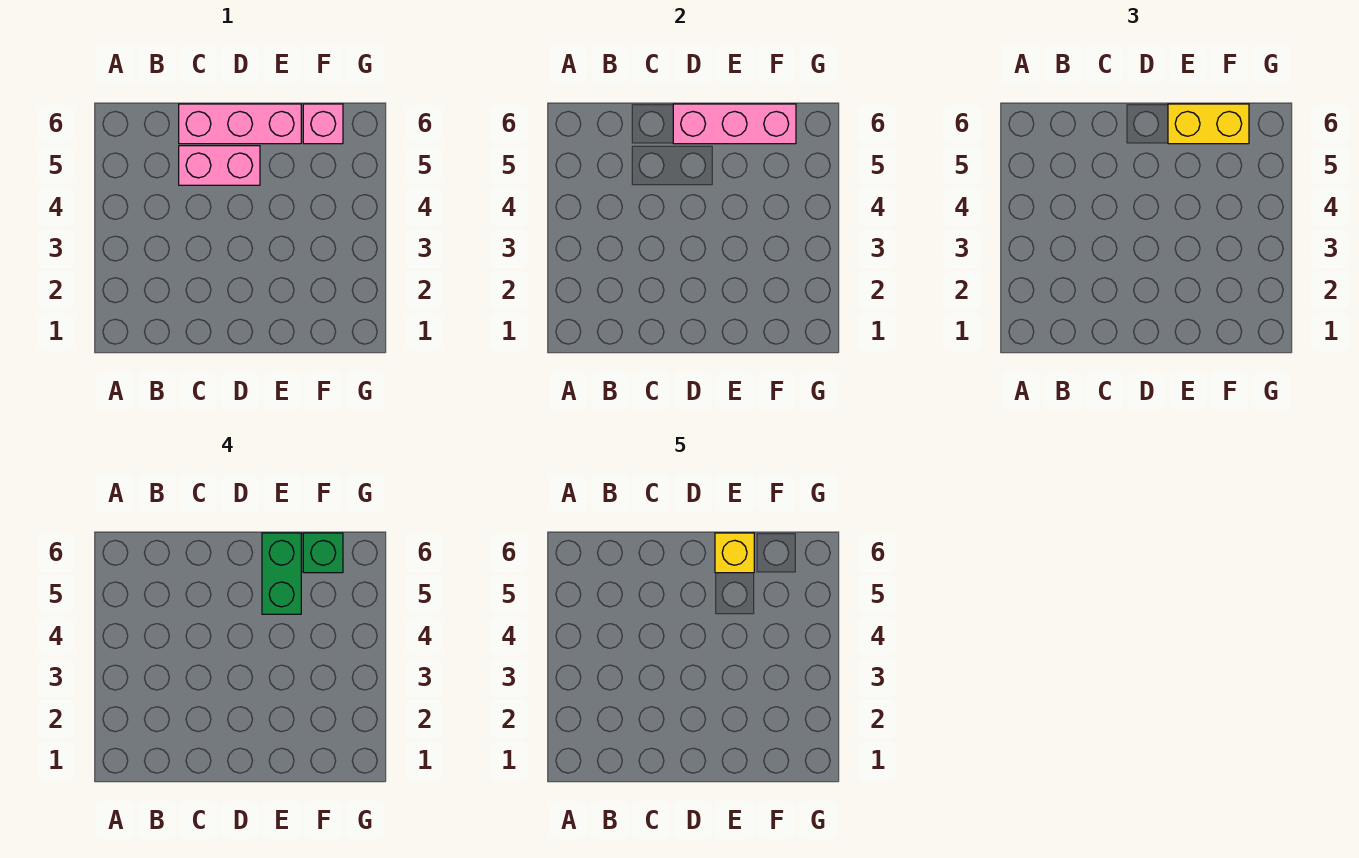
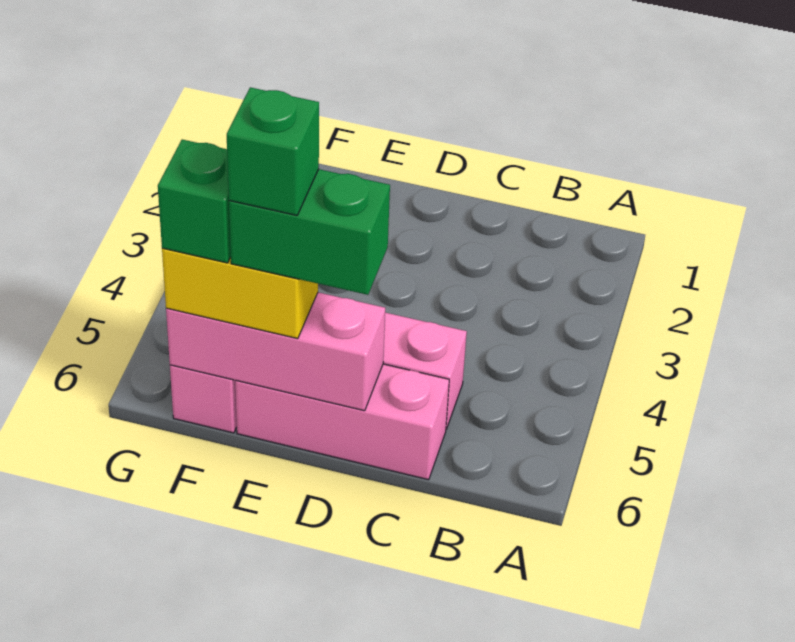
green 1x2 brick [262,533,301,614] -> green 1x2 brick turned to [229,169,390,295]
yellow 1x1 brick [715,533,754,573] -> green 1x1 brick [227,87,319,215]

